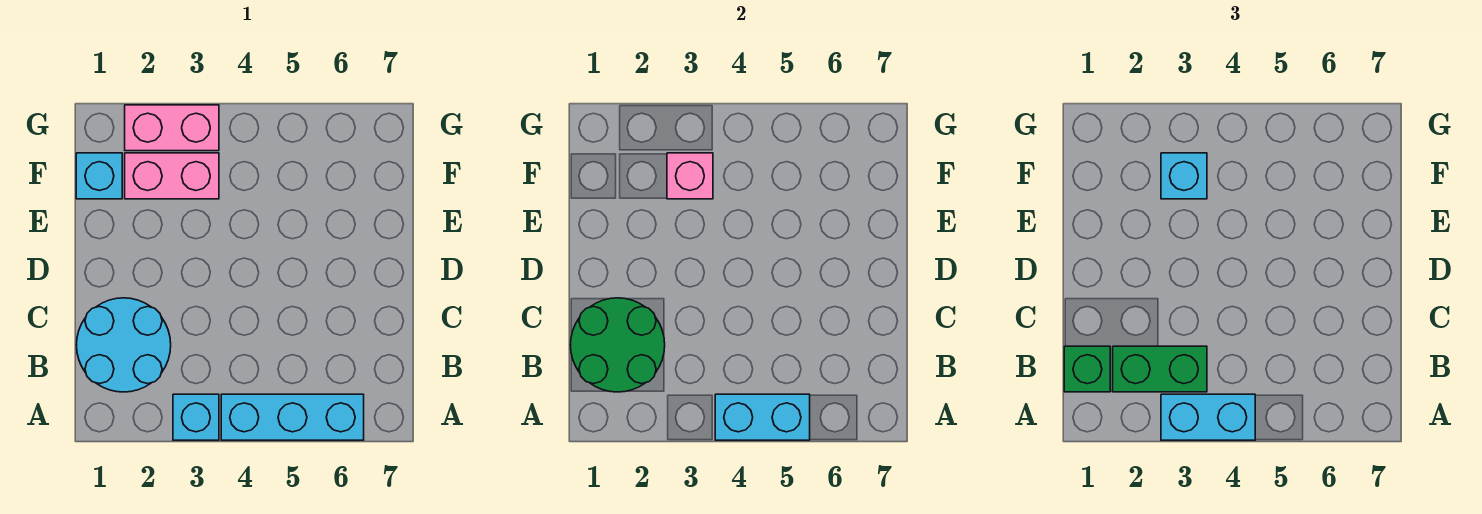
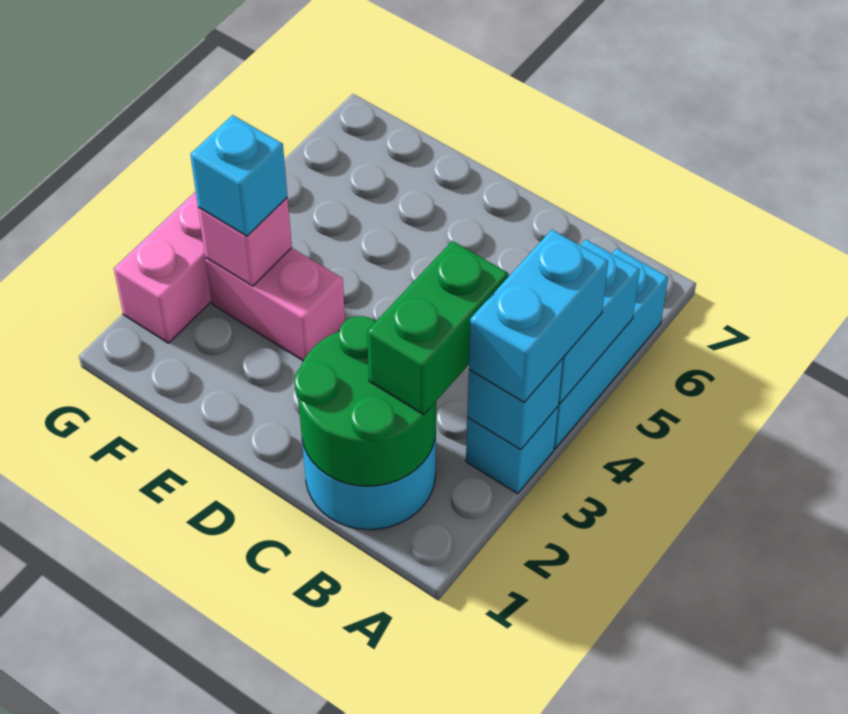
green 1x1 brick [1064,346,1110,392] -> none
cyan 1x1 brick [76,153,122,199] -> cyan 1x1 brick moved to [467,358,563,450]
pink 1x2 brick [125,153,219,199] -> pink 1x2 brick turned to [205,248,345,361]

